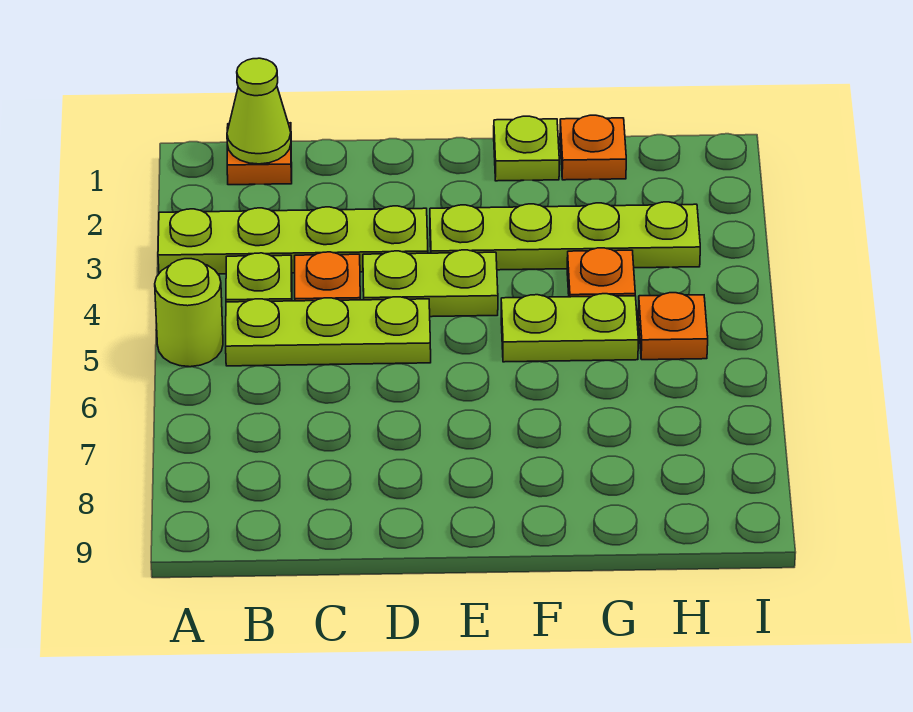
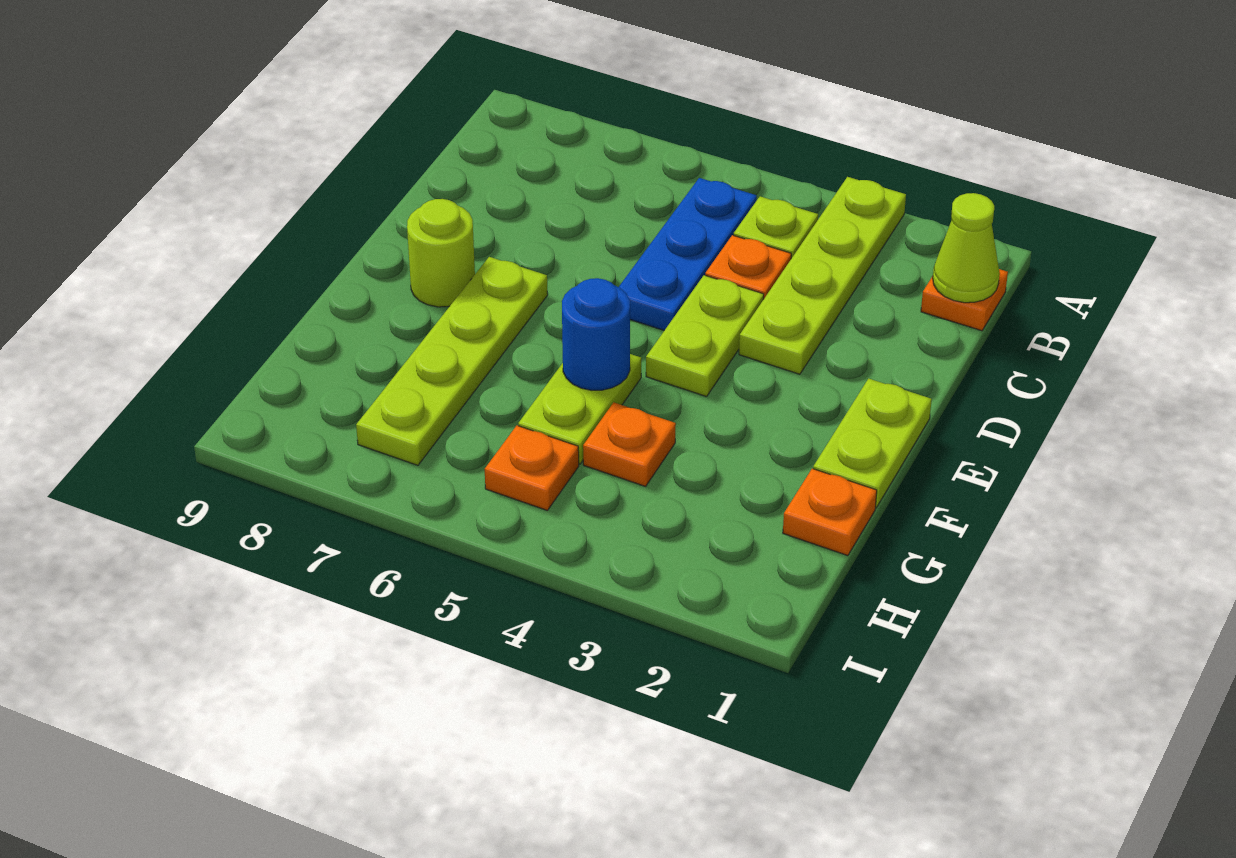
lime 1x1 round brick [155,259,223,367] -> lime 1x1 round brick moved to [407,199,475,307]
lime 1x3 plate [226,297,431,366] -> blue 1x3 plate [619,178,757,330]
lime 1x4 plate [430,202,700,270] -> lime 1x4 plate moved to [356,257,548,465]
lime 1x1 plate [494,116,559,181] -> lime 1x2 plate [813,379,932,508]
none -> blue 1x1 round brick [562,278,630,390]

